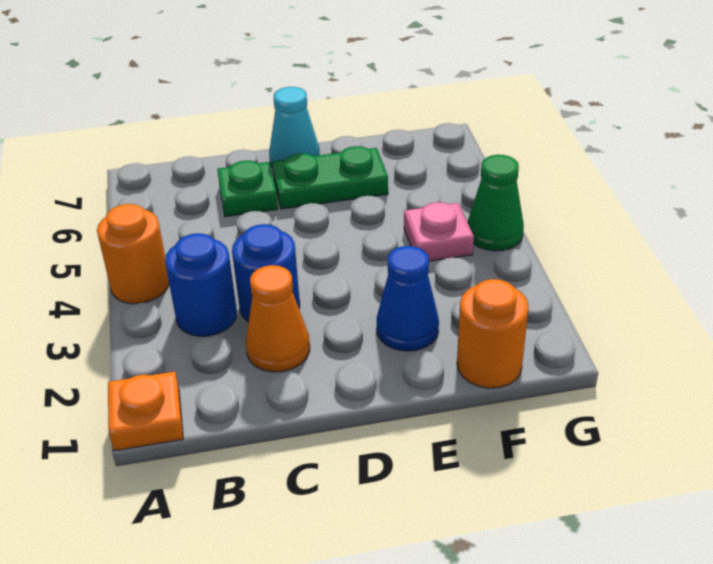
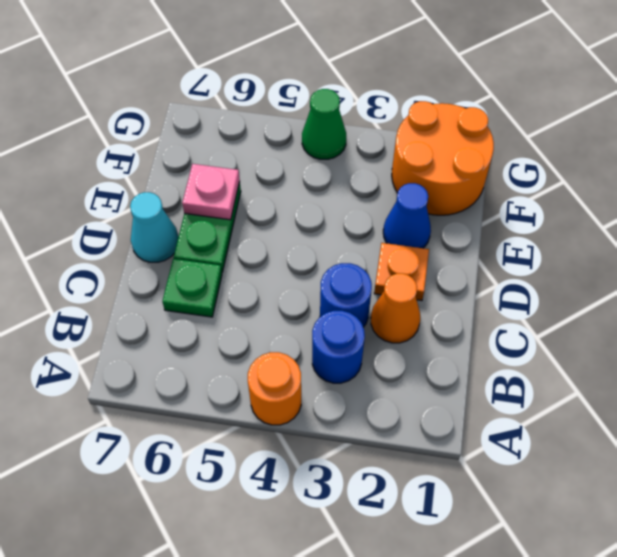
orange 1x1 plate [108,372,183,451] -> orange 1x1 plate moved to [374,243,429,300]
orange 1x1 round brick [457,279,529,388] -> orange 2x2 round brick [392,101,494,215]
pink 1x1 plate [404,202,474,261] -> pink 1x1 plate moved to [182,164,240,220]

